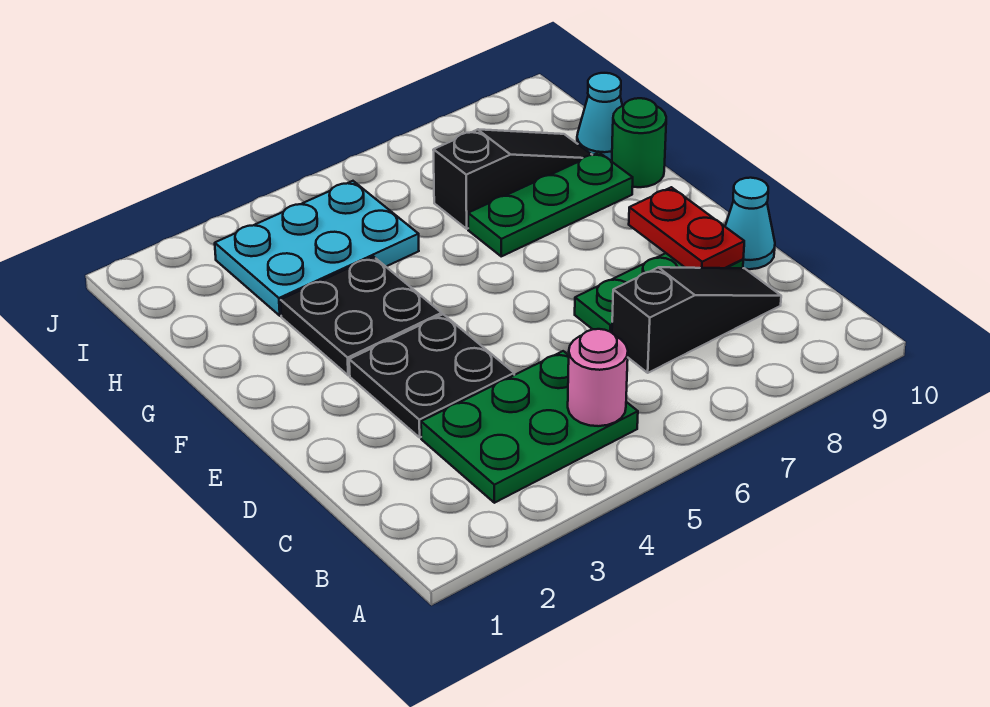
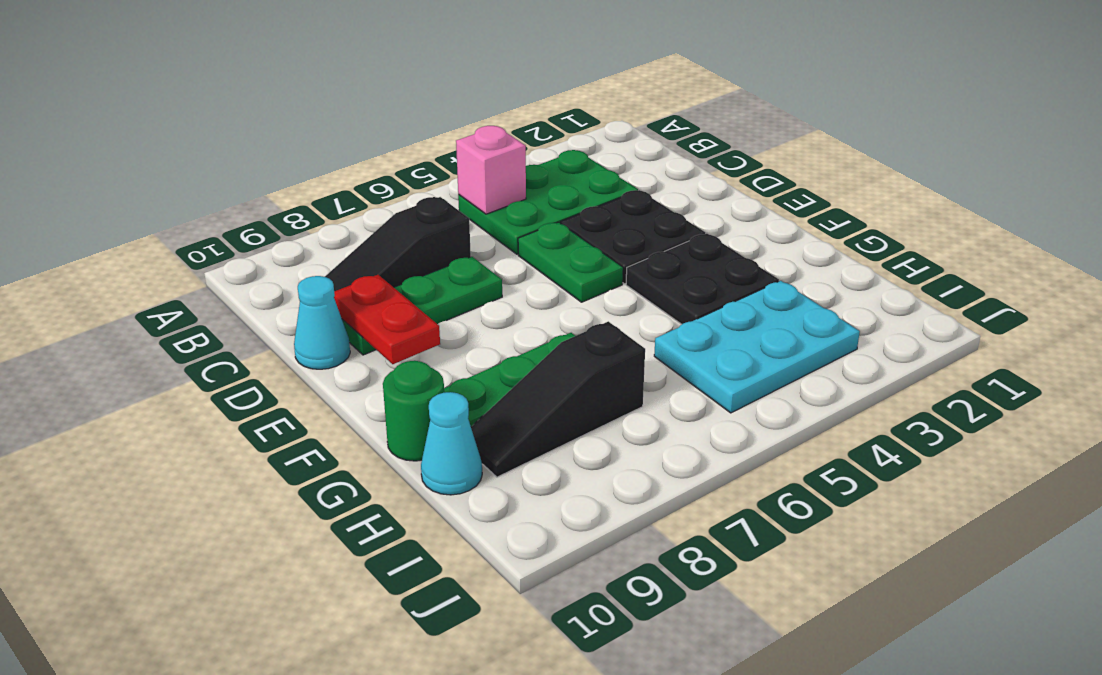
pink 1x1 round brick [568,329,628,426] -> pink 1x1 brick [456,126,526,214]
none -> green 1x2 plate [518,222,623,302]

